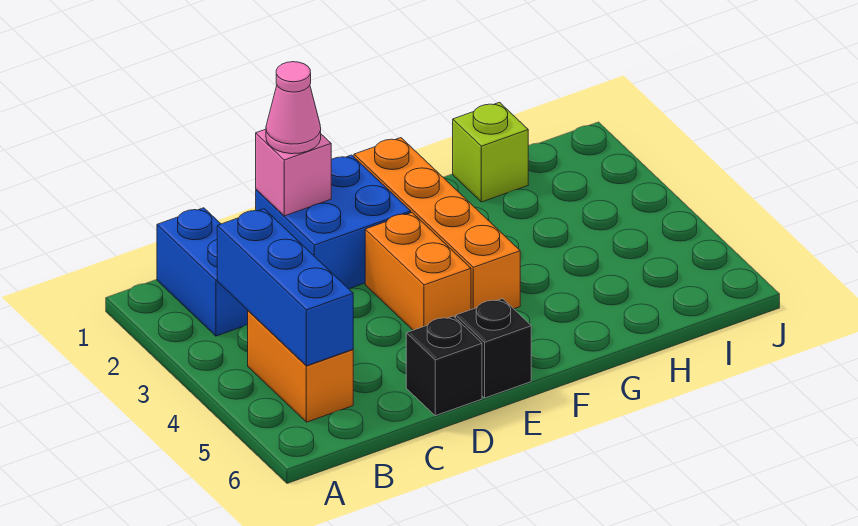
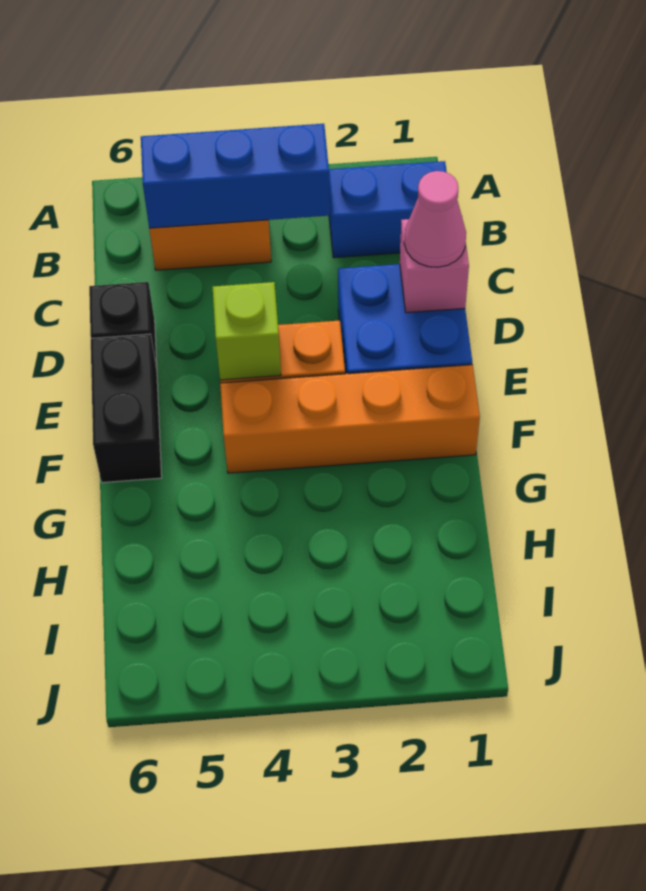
black 1x1 brick [456,299,531,398] -> black 1x2 brick [91,334,162,483]
lime 1x1 brick [453,102,528,202] -> lime 1x1 brick moved to [213,282,281,380]

